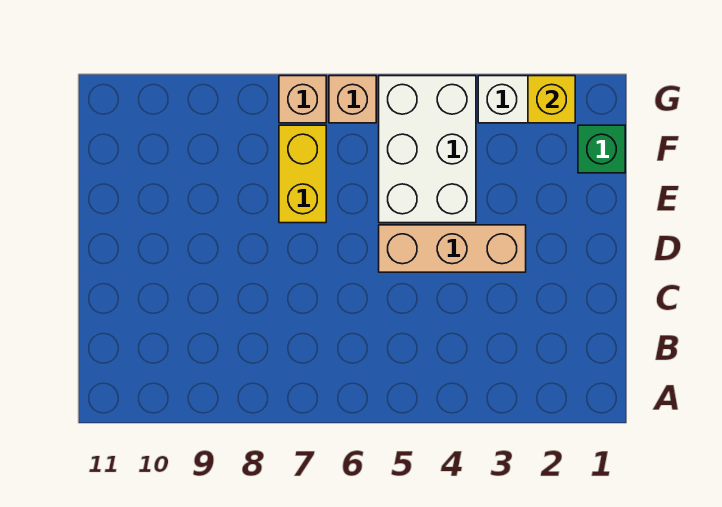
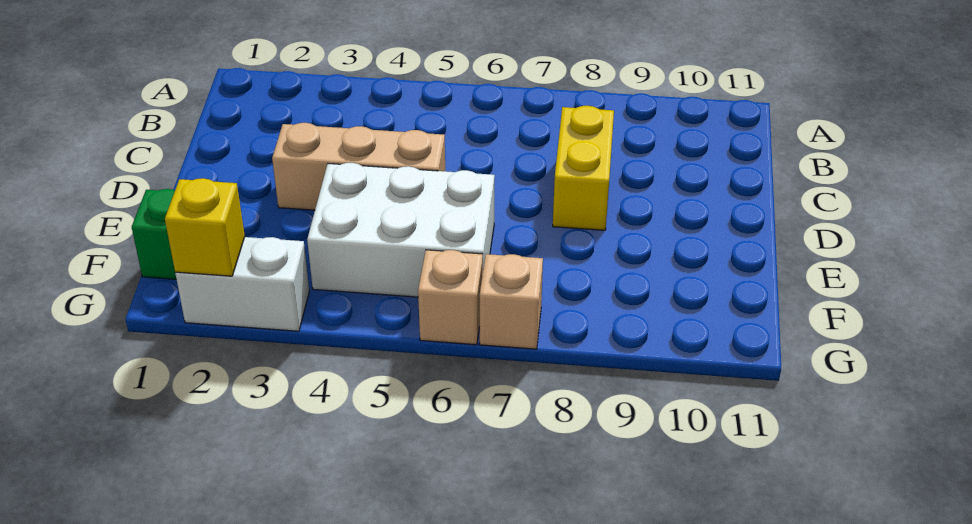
white 2x3 brick [379,76,476,223] -> white 2x3 brick turned to [307,163,495,297]
yellow 1x2 brick [279,125,326,223] -> yellow 1x2 brick moved to [553,106,614,230]

